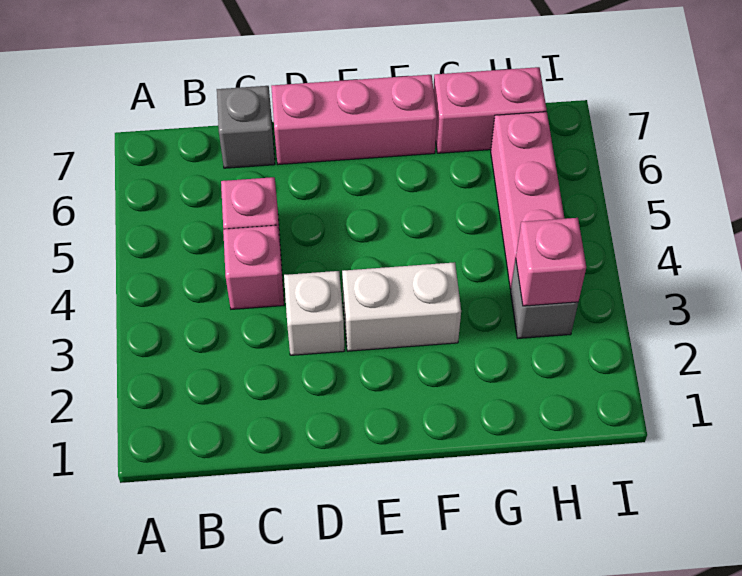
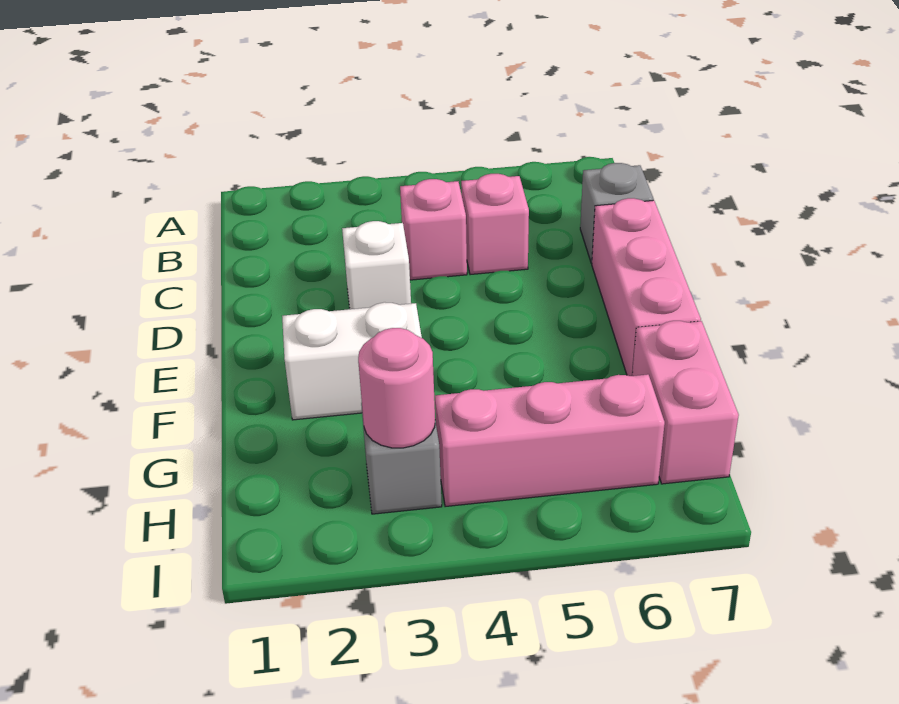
white 1x2 brick [342,262,461,351] -> white 1x2 brick turned to [282,302,422,420]
pink 1x1 brick [516,218,586,306] -> pink 1x1 round brick [358,328,435,448]

